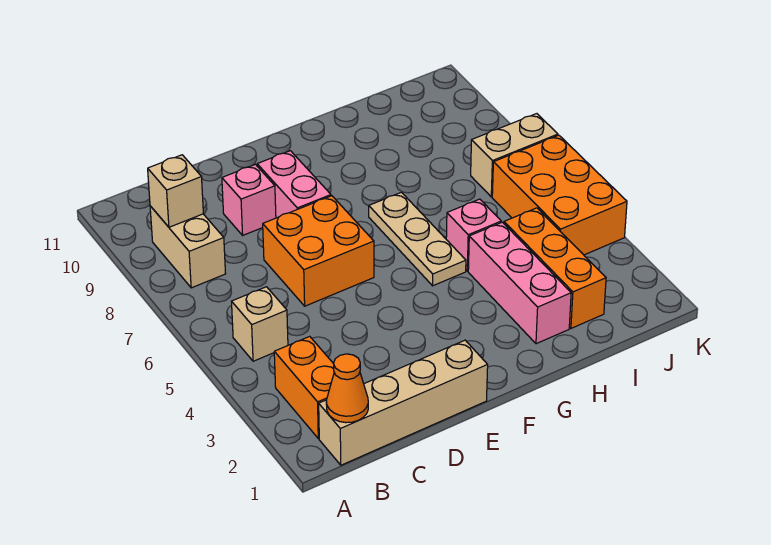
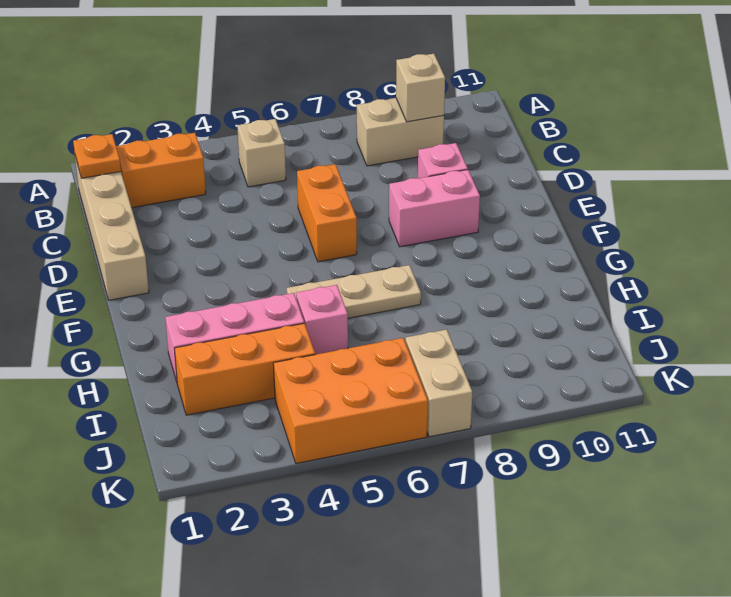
orange 1x1 cone [326,354,368,423] -> orange 1x1 plate [73,134,121,178]
orange 2x2 brick [263,196,374,306] -> orange 1x2 brick [297,164,357,262]

